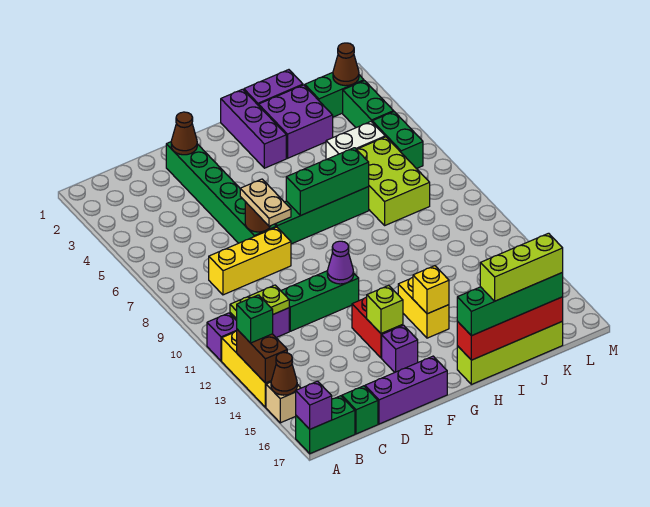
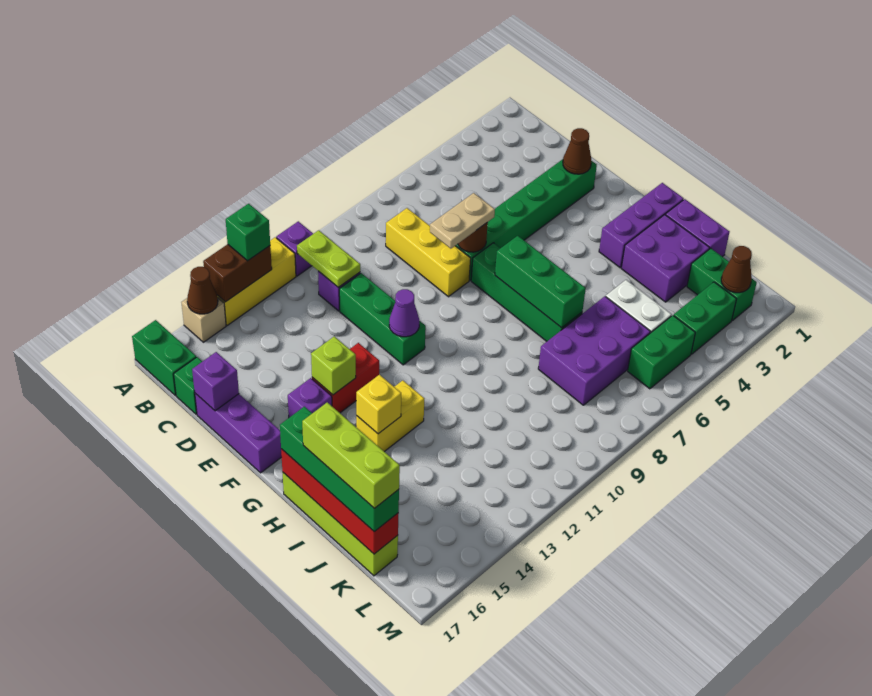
purple 1x1 brick [296,381,332,429] -> purple 1x1 brick moved to [192,352,239,411]
lime 2x3 brick [357,137,430,225] -> purple 2x3 brick [538,296,650,405]

